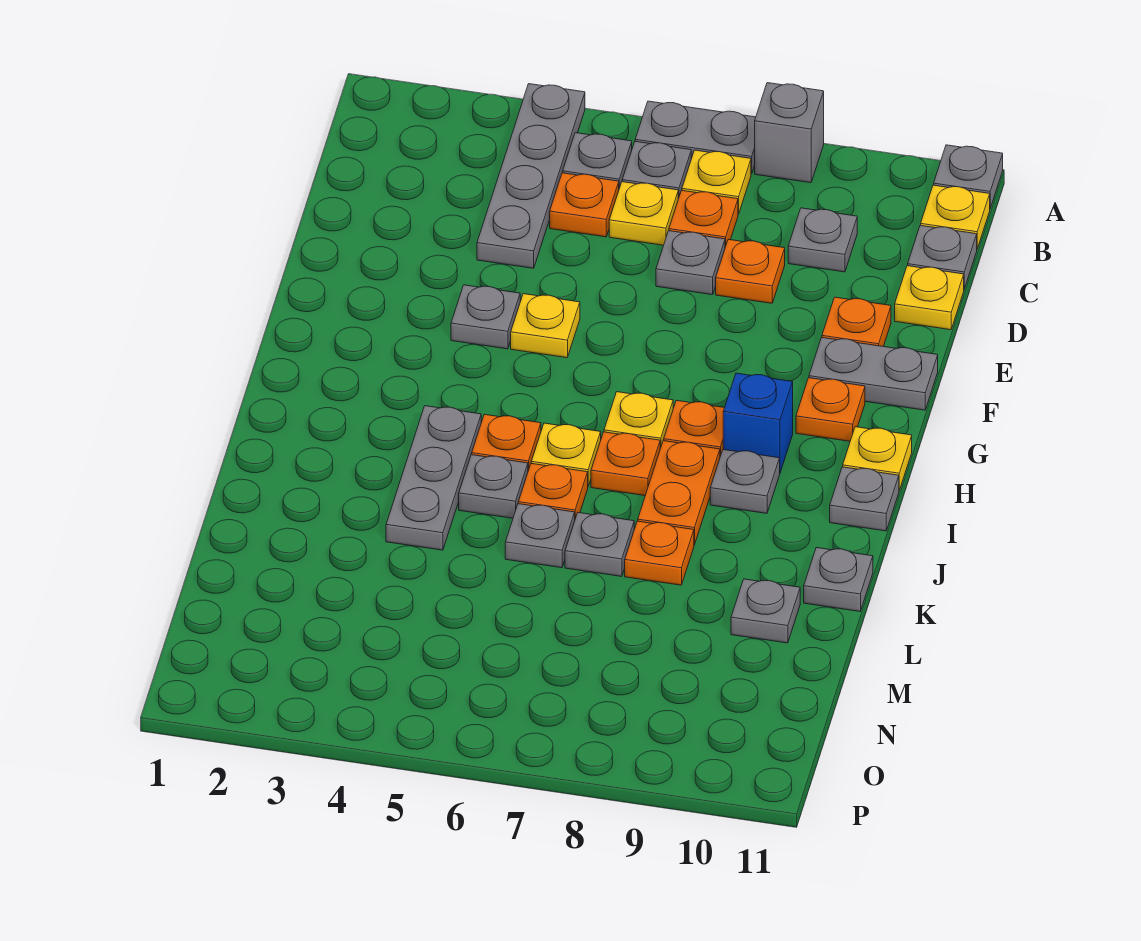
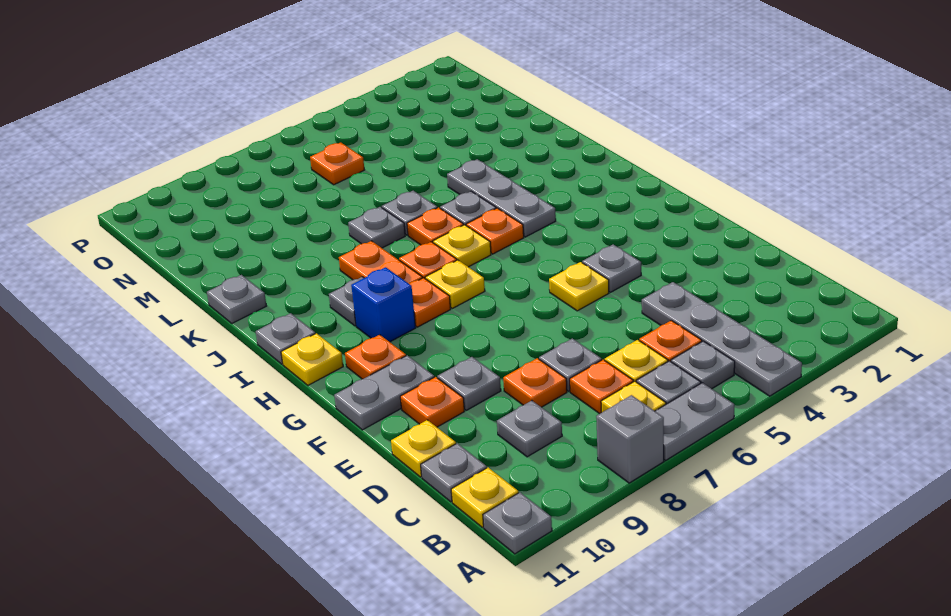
orange 1x1 plate [625,521,694,585] -> orange 1x1 plate moved to [310,143,364,185]
grey 1x1 plate [731,579,800,643] -> grey 1x1 plate moved to [437,357,501,410]

